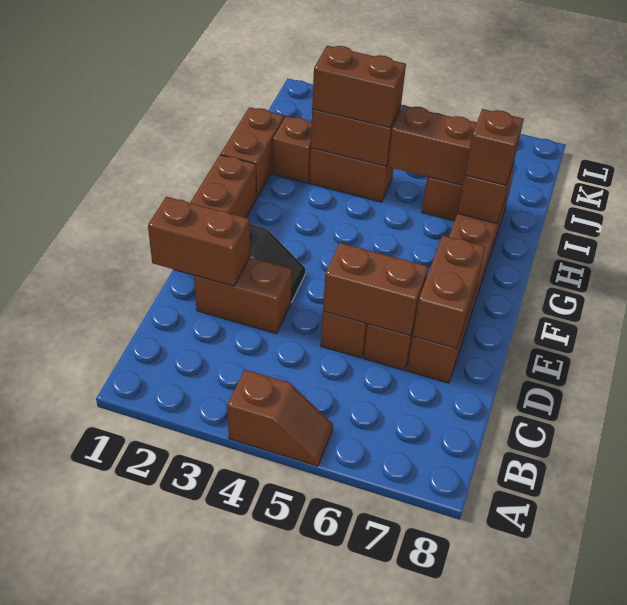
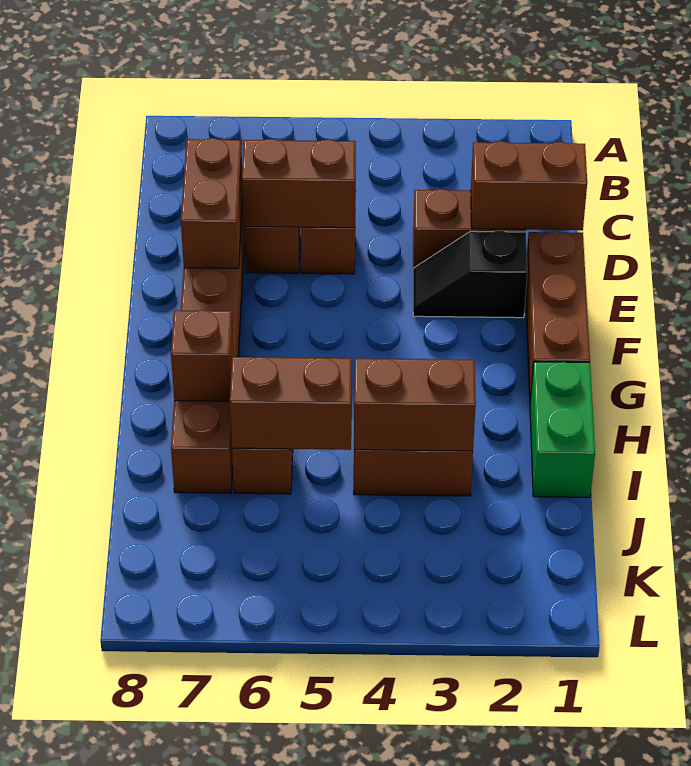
brown 1x2 slope [227,370,333,466] -> none
brown 1x2 brick [221,107,284,198] -> green 1x2 brick [530,362,595,497]
brown 1x1 brick [465,109,524,185] -> none
brown 1x1 brick [273,116,312,183] -> none
brown 1x2 brick [312,46,406,128] -> none

